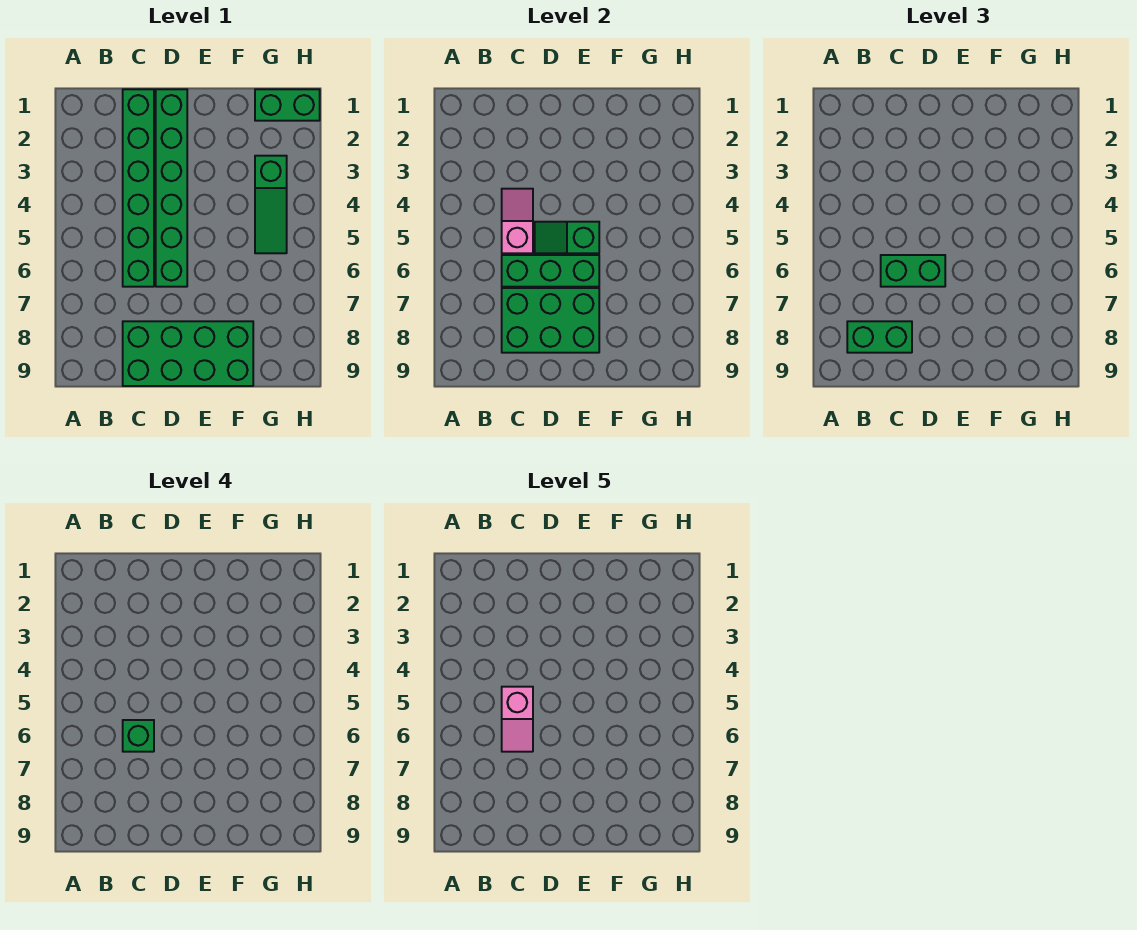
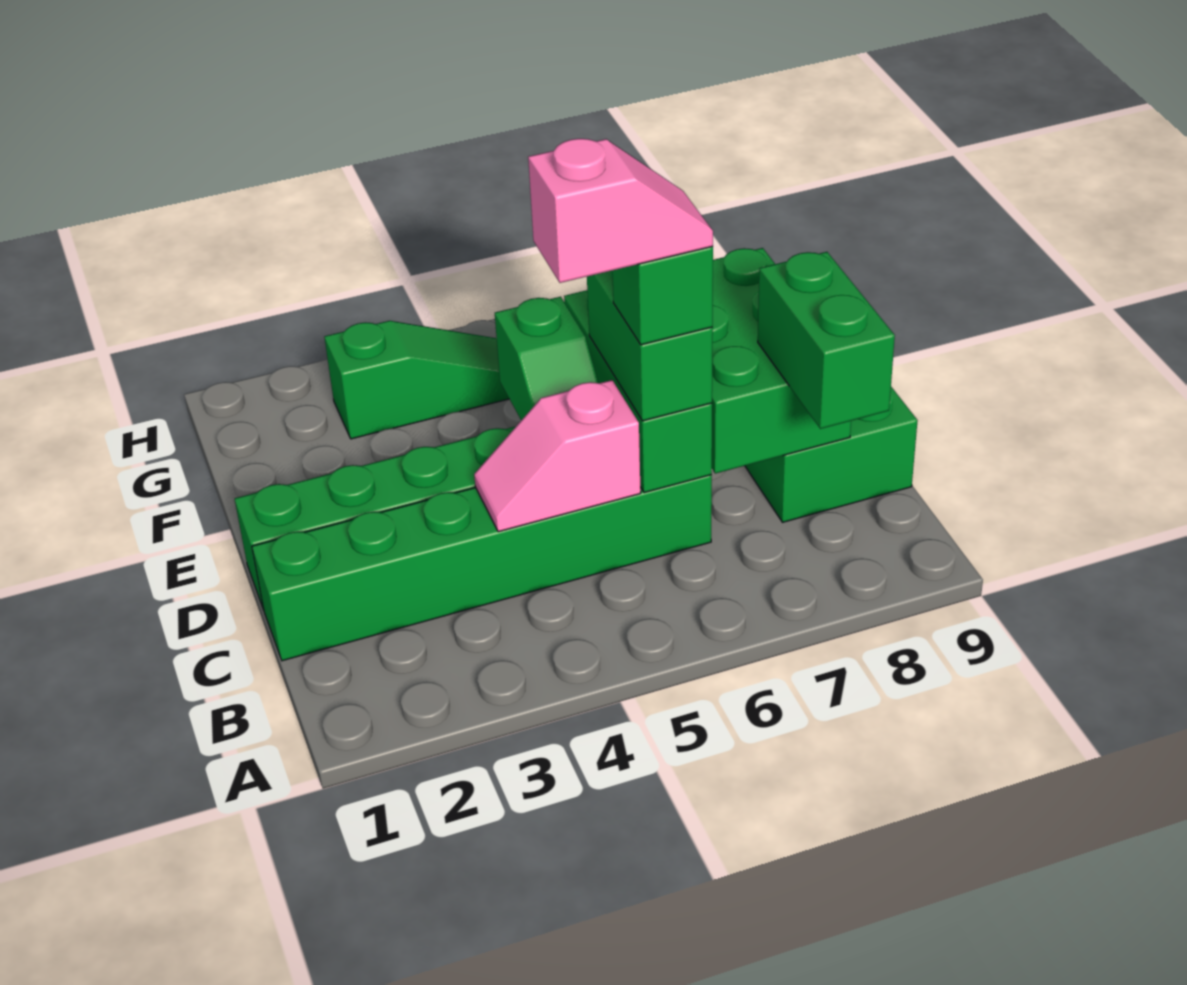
green 1x2 brick [255,89,320,121] -> none

